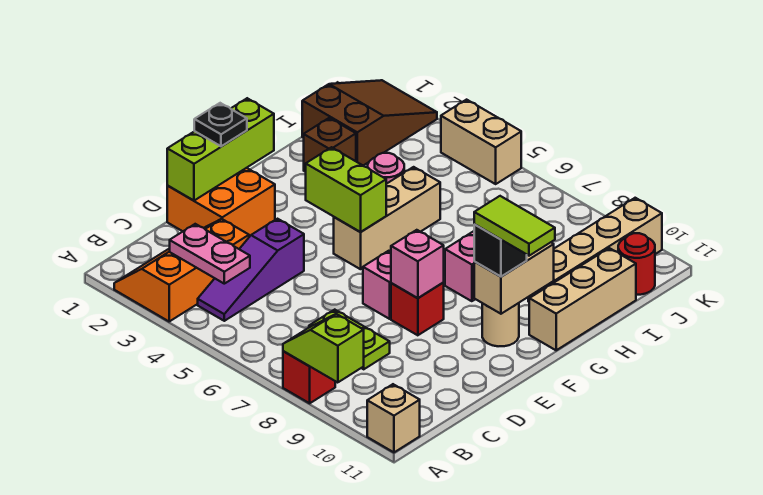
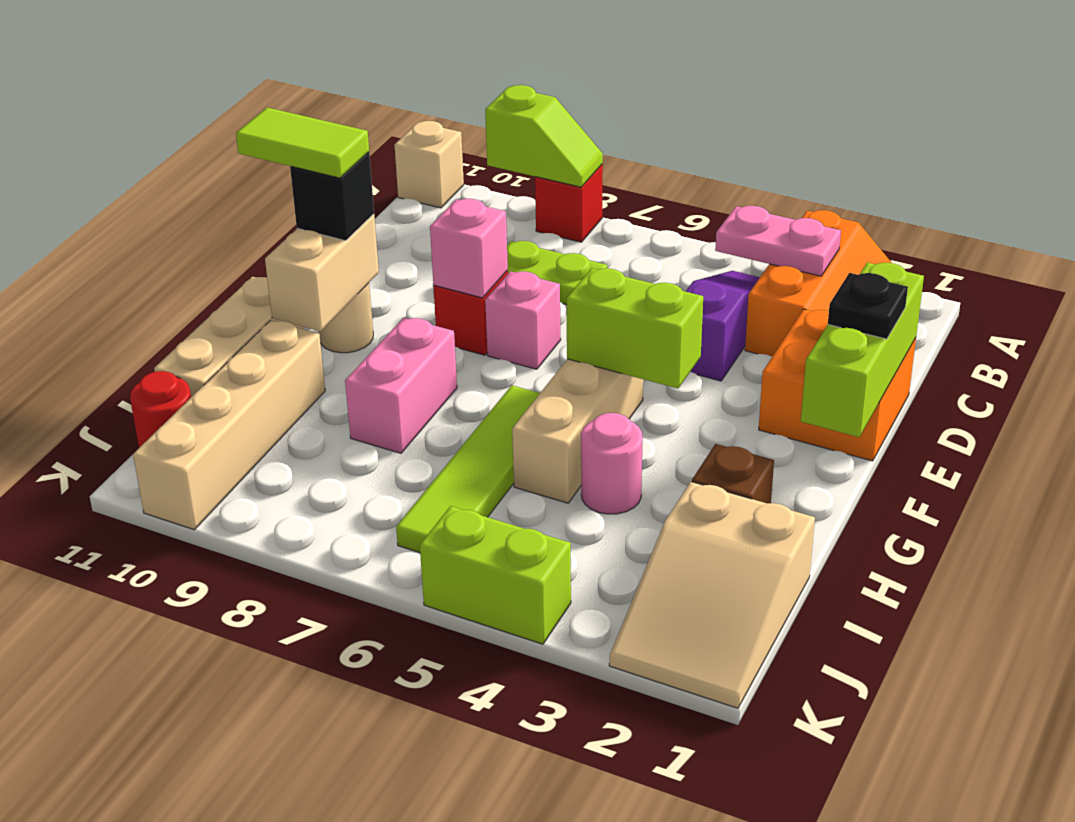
none -> lime 1x4 tile [396,385,540,553]
brown 2x3 slope [302,80,437,165] -> tan 2x3 slope [609,482,815,708]
tan 1x2 brick [441,100,521,184] -> lime 1x2 brick [420,506,571,644]

